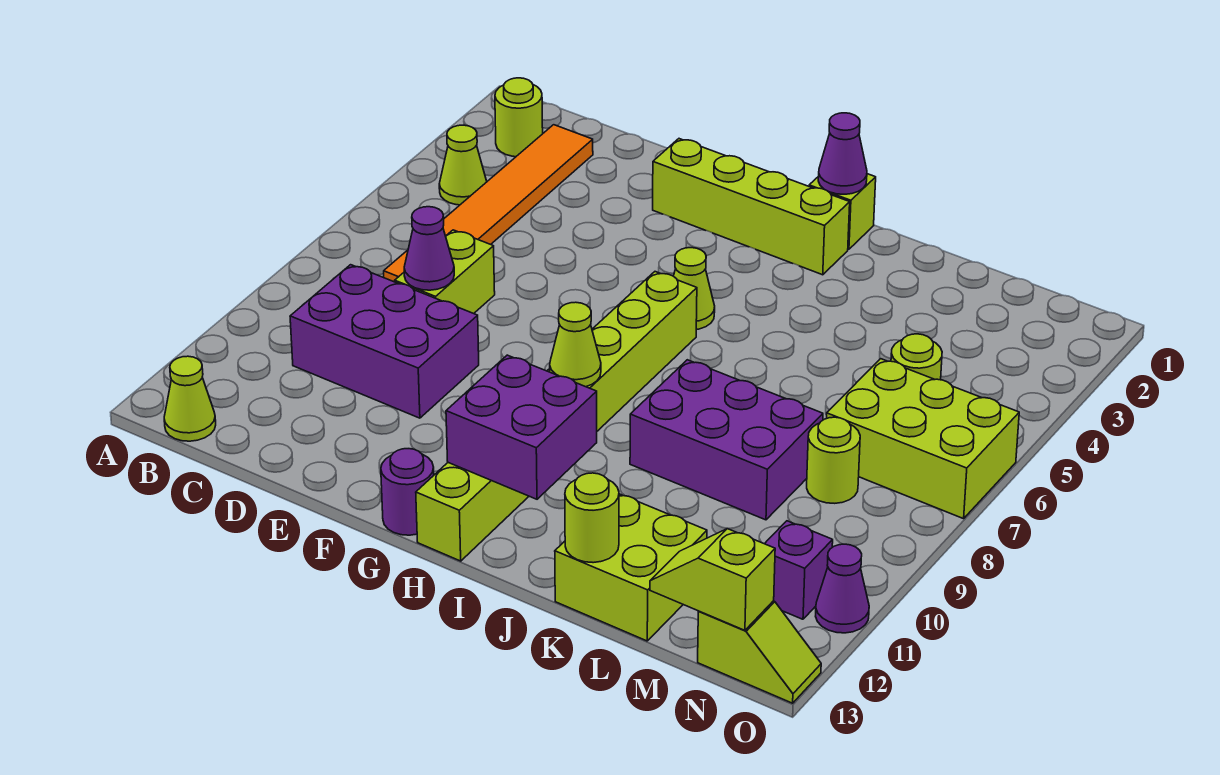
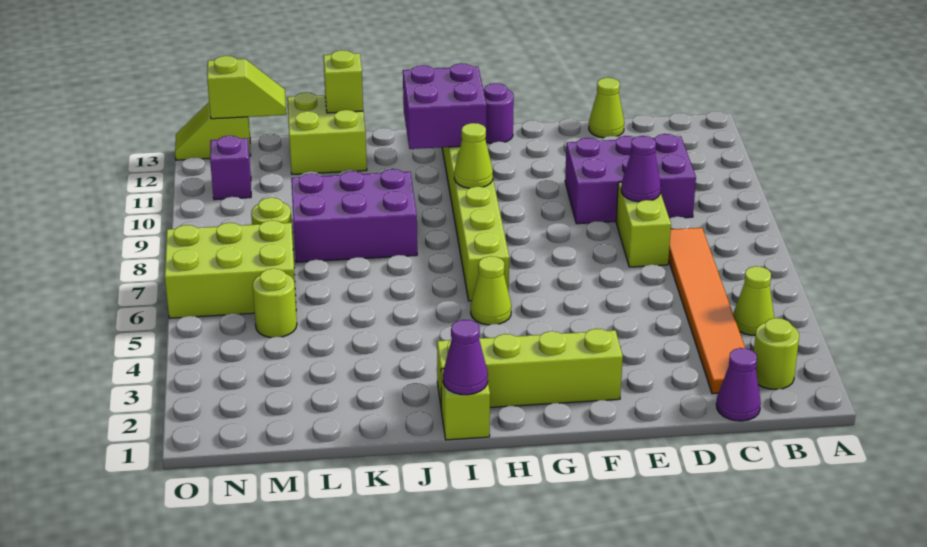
lime 1x1 cone [164,356,216,441] -> lime 1x1 cone moved to [589,78,624,138]
lime 1x1 round brick [565,473,619,563] -> lime 1x1 brick [323,50,363,113]
purple 1x1 cone [816,544,869,633] -> purple 1x1 cone moved to [716,348,761,421]

